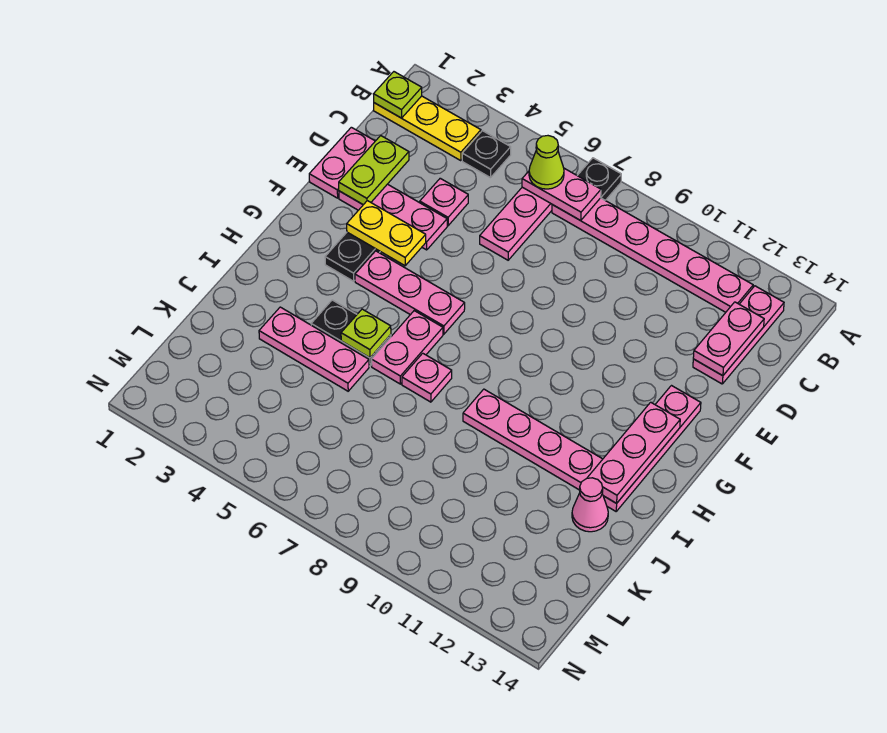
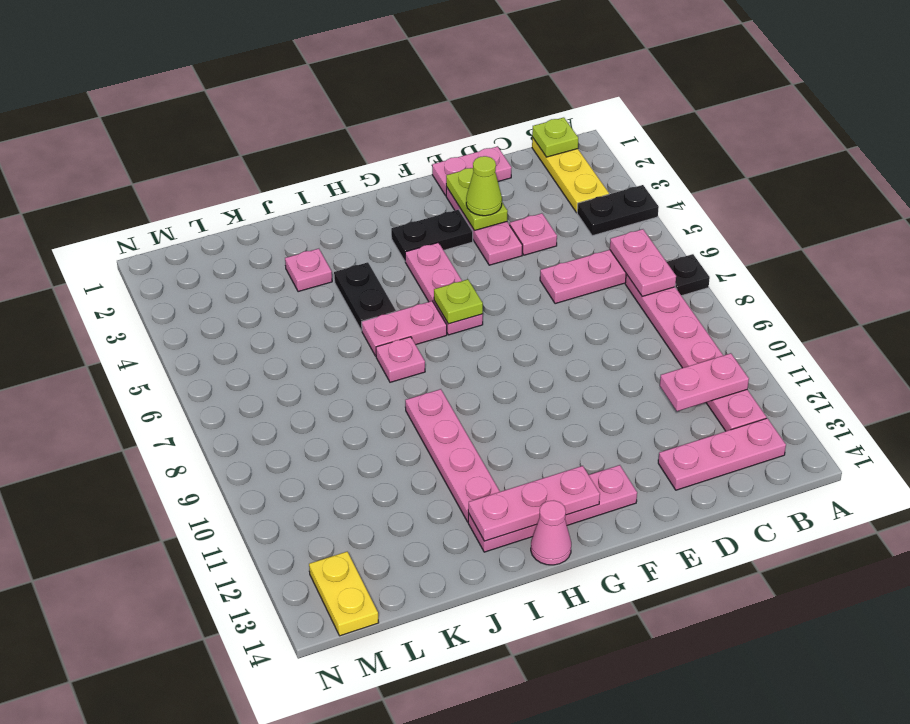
black 1x1 plate [462,131,511,178] -> black 1x2 plate [577,185,659,236]
lime 1x1 cone [529,136,564,189] -> lime 1x1 cone moved to [466,156,502,216]
pink 1x2 plate [693,302,764,376] -> pink 1x2 plate moved to [660,353,749,411]
lime 1x2 plate [339,136,409,205] -> lime 1x2 plate turned to [446,168,508,231]
yellow 1x2 plate [347,201,426,266] -> yellow 1x2 plate moved to [309,552,379,636]
lime 1x1 plate [341,309,391,358] -> lime 1x1 plate moved to [434,279,483,324]
pink 1x3 plate [259,307,369,391] -> pink 1x1 plate [285,249,332,292]
pink 1x1 cone [572,478,608,532] -> pink 1x1 cone moved to [531,501,571,565]

